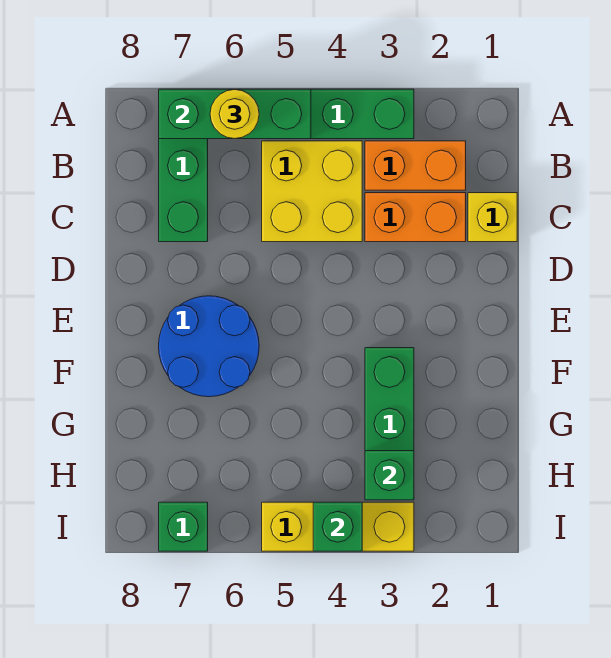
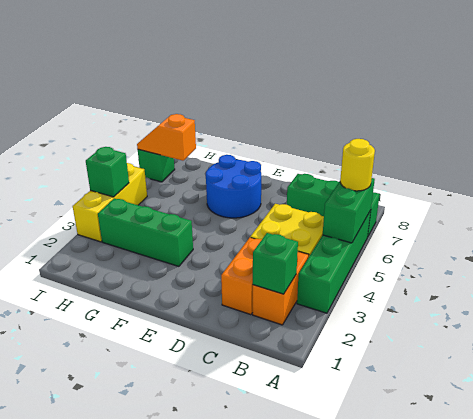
green 1x3 brick [159,89,311,139] -> green 1x2 brick [323,178,375,243]
yellow 1x1 brick [468,193,517,242] -> none
green 1x1 brick [365,451,414,500] -> green 1x1 brick moved to [253,233,298,294]
none -> orange 1x2 slope [137,114,196,161]

